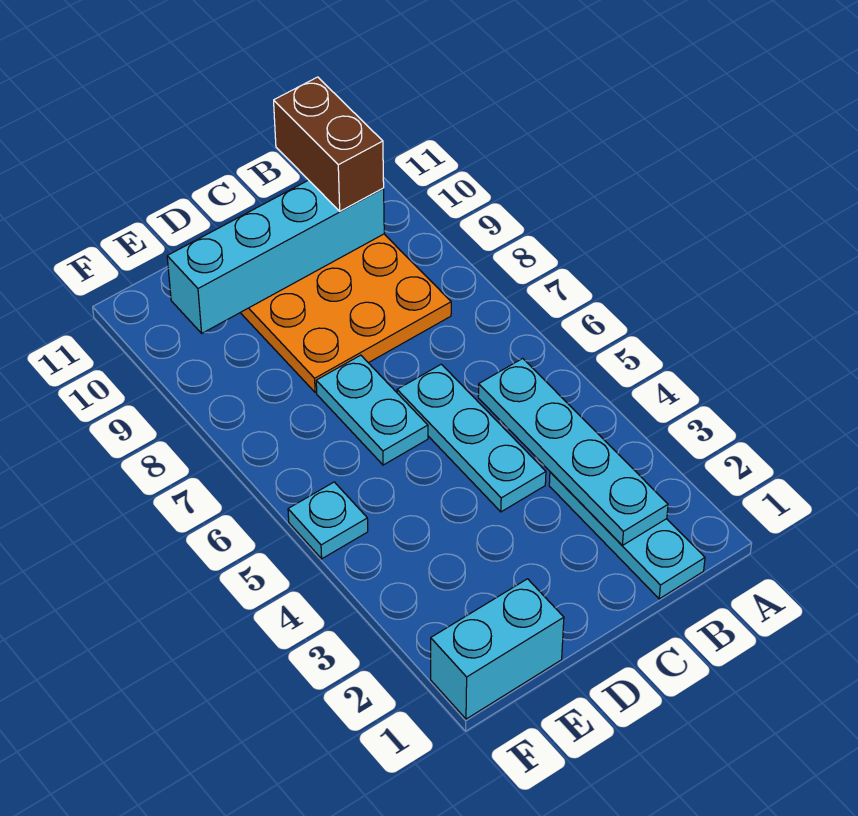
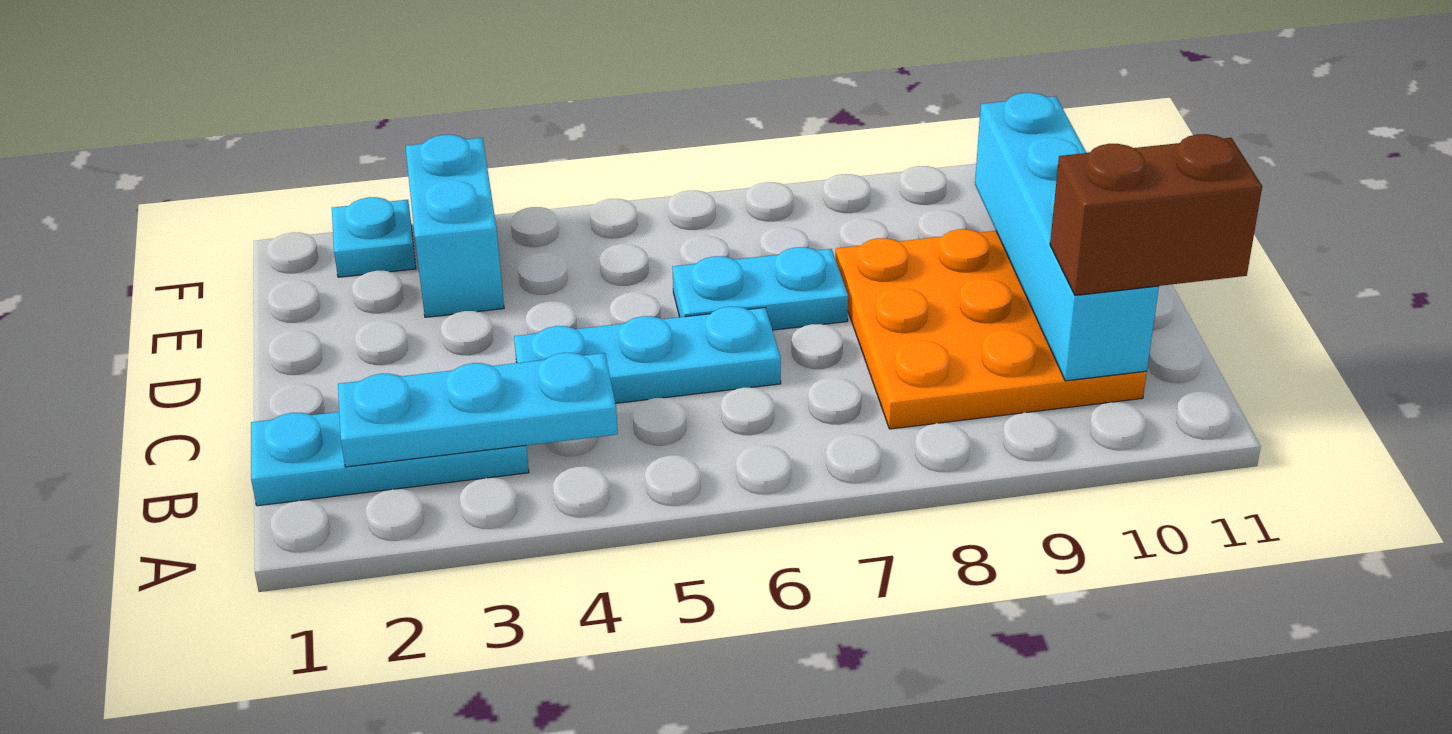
cyan 1x4 plate [478,358,668,545] -> cyan 1x3 plate [338,353,618,467]
cyan 1x2 brick [431,579,564,719] -> cyan 1x2 brick moved to [406,135,504,317]
cyan 1x1 plate [288,482,368,559] -> cyan 1x1 plate moved to [332,197,416,277]

